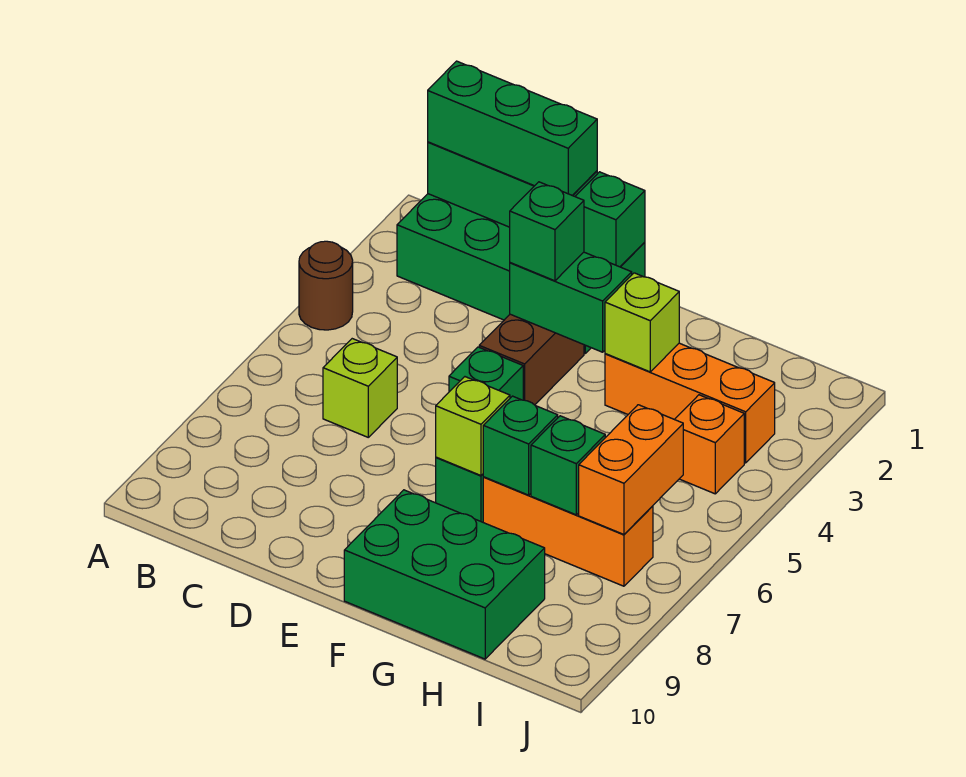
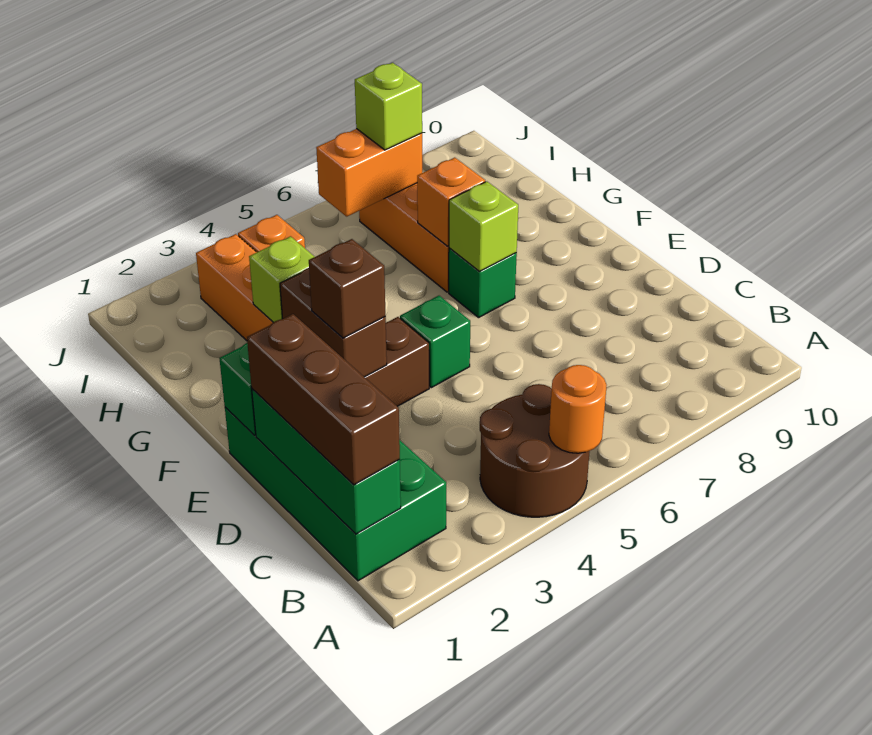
brown 1x1 round brick [299,241,353,330] -> brown 2x2 round brick [480,384,590,517]
none -> orange 1x1 round brick [549,365,607,453]
green 1x3 brick [428,61,597,195] -> brown 1x3 brick [247,314,400,485]
lime 1x1 brick [323,339,397,437] -> lime 1x1 brick moved to [355,63,422,150]
green 1x2 brick [510,252,632,352] -> brown 1x2 brick [280,268,387,377]
green 1x1 brick [510,182,584,281] -> brown 1x1 brick [309,239,385,338]
green 2x3 brick [344,490,545,659] -> none
green 1x1 brick [483,396,558,495] -> orange 1x1 brick [417,158,485,246]
green 1x1 brick [531,416,605,515] -> none

